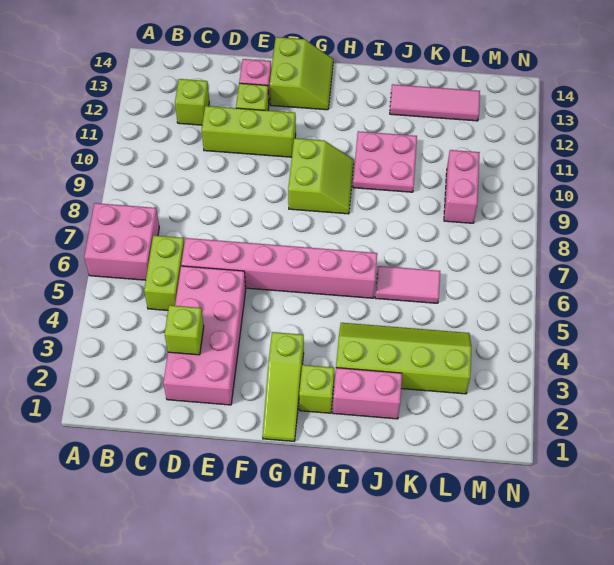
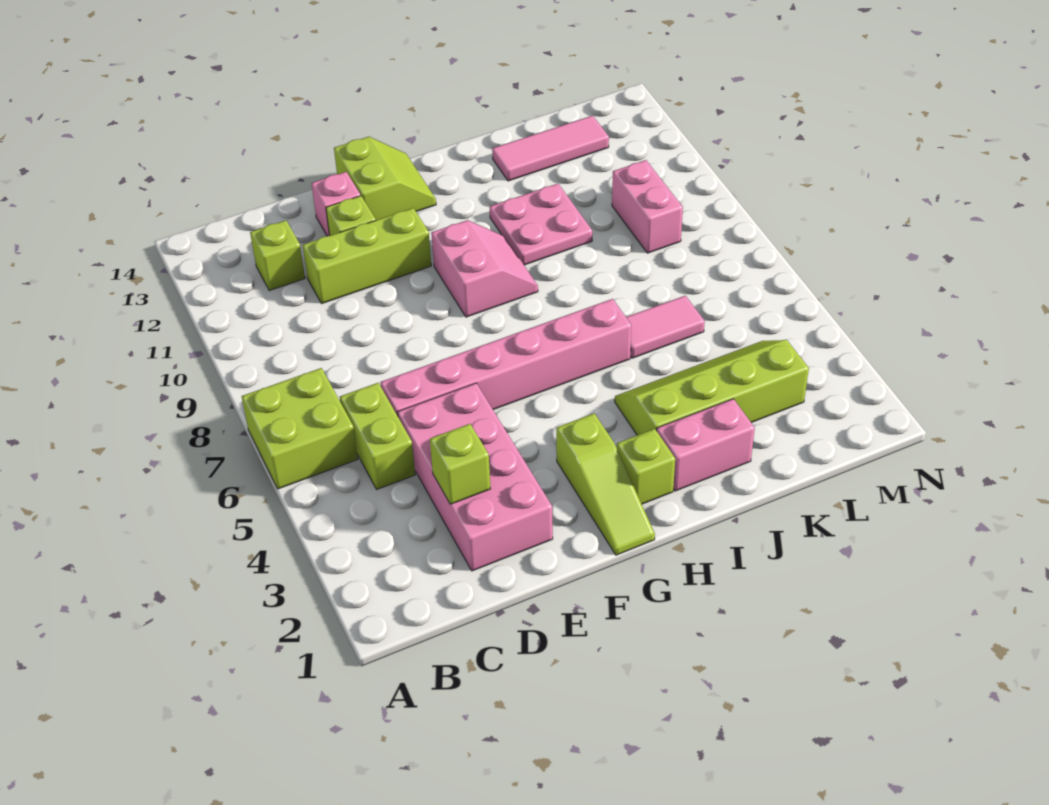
pink 2x2 brick [84,203,159,280] -> lime 2x2 brick [242,368,358,489]
lime 2x2 slope [288,138,354,214] -> pink 2x2 slope [431,220,538,317]

